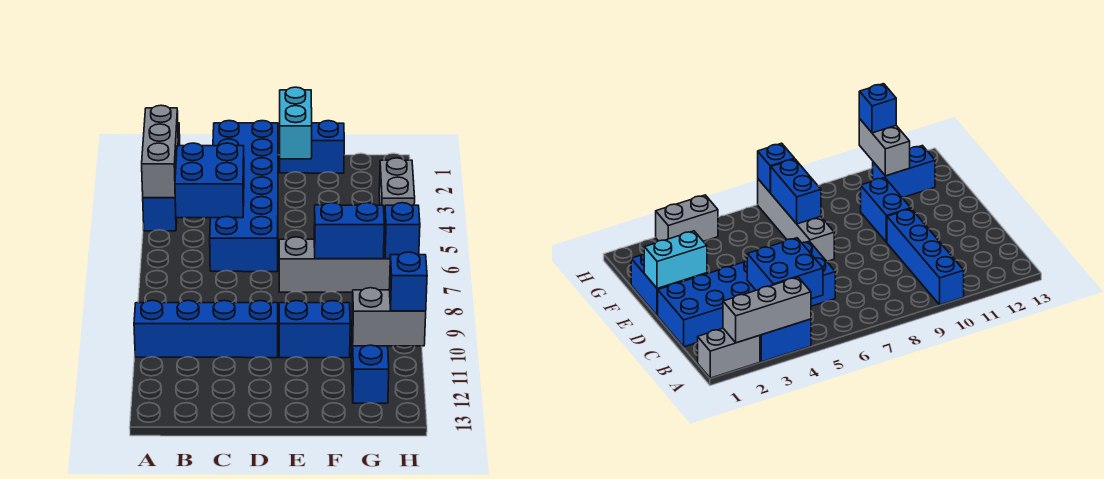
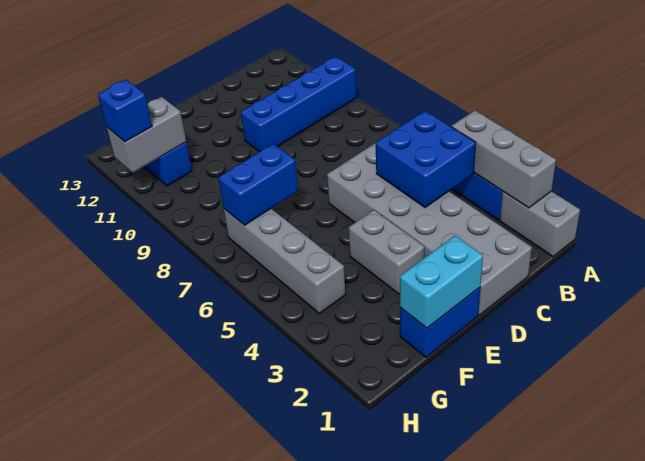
blue 2x6 brick [210,121,278,272] -> grey 2x6 brick [327,143,532,315]
cyan 1x2 brick [280,87,312,159] -> cyan 1x2 brick turned to [400,236,483,328]
grey 1x4 brick [279,237,390,292] -> grey 1x4 brick turned to [224,209,346,313]
blue 1x2 brick [279,301,350,358] -> none
grey 1x2 brick [379,158,415,227] -> grey 1x2 brick moved to [349,210,424,294]
blue 1x1 brick [384,203,420,259] -> none

